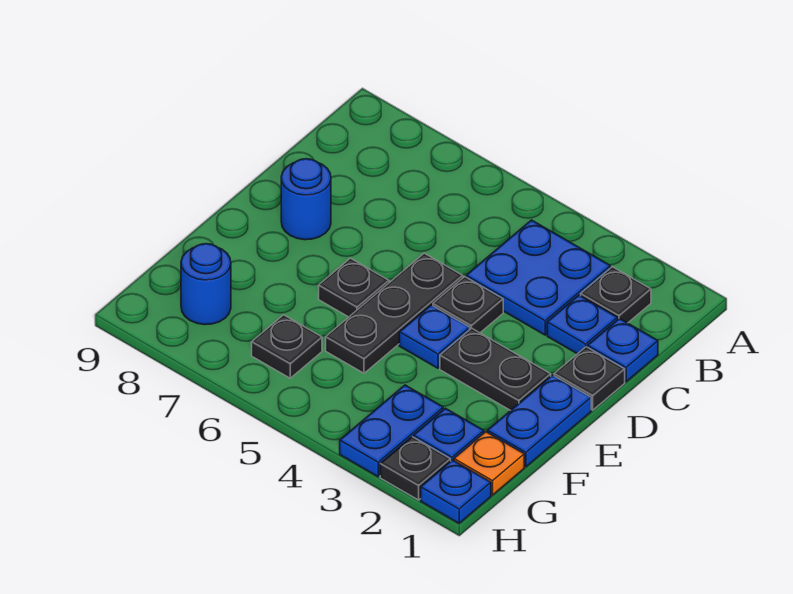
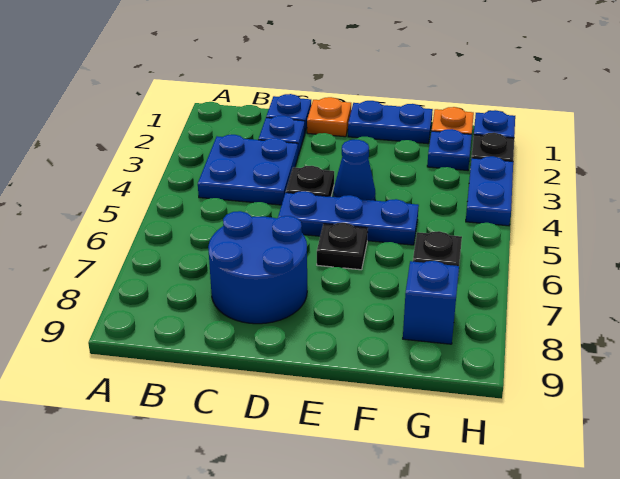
black 1x1 plate [581,267,651,323] -> none
black 1x1 plate [554,347,625,410] -> orange 1x1 plate [307,97,351,137]
black 1x3 plate [326,253,463,373] -> blue 1x3 plate [278,191,419,245]
blue 1x1 round brick [281,159,331,240] -> blue 2x2 round brick [208,211,307,324]
black 1x2 plate [440,328,551,410] -> none
blue 1x1 plate [399,305,470,368] -> blue 1x1 cone [333,140,376,201]
blue 1x2 plate [340,385,443,476] -> blue 1x2 plate turned to [466,156,513,226]
blue 1x1 round brick [181,244,231,325] -> blue 1x1 brick [403,261,459,344]

